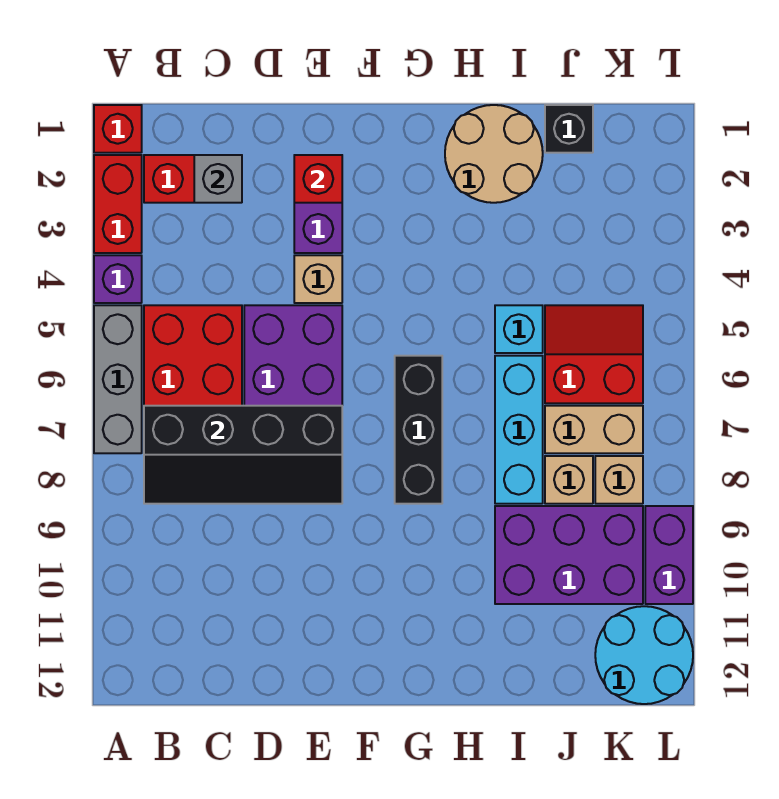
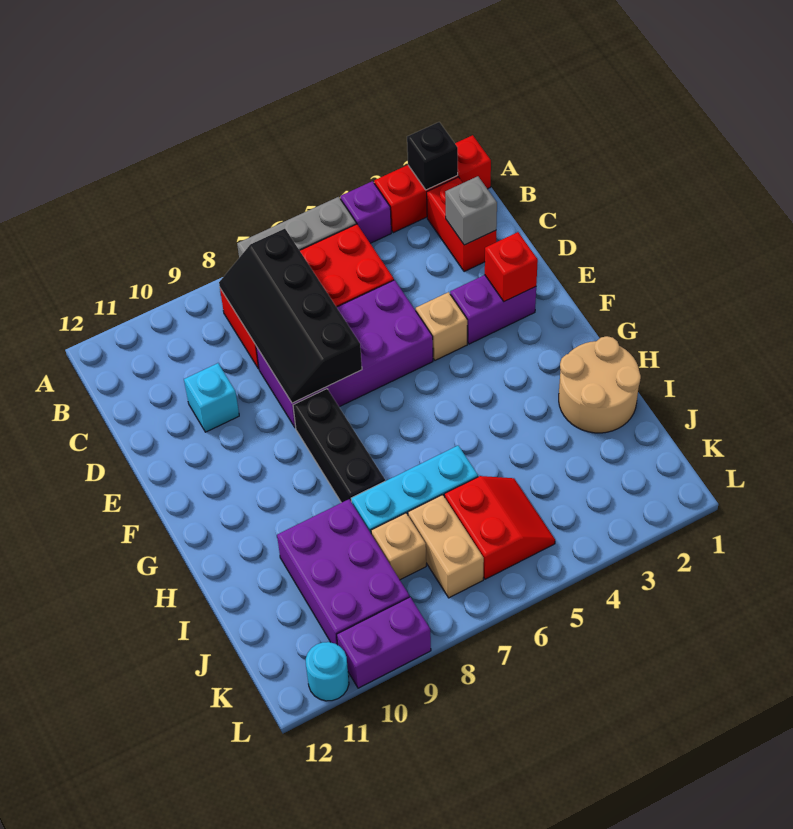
black 1x3 brick [395,356,442,504] -> black 1x3 brick turned to [293,389,385,503]
cyan 1x1 brick [495,305,543,353] -> cyan 1x1 brick moved to [184,363,239,432]
black 1x1 brick [545,105,593,153] -> black 1x1 brick moved to [407,122,458,190]
tan 1x1 brick [595,456,643,504] -> none
cyan 2x2 round brick [595,606,693,704] -> cyan 1x1 round brick [306,642,349,701]

